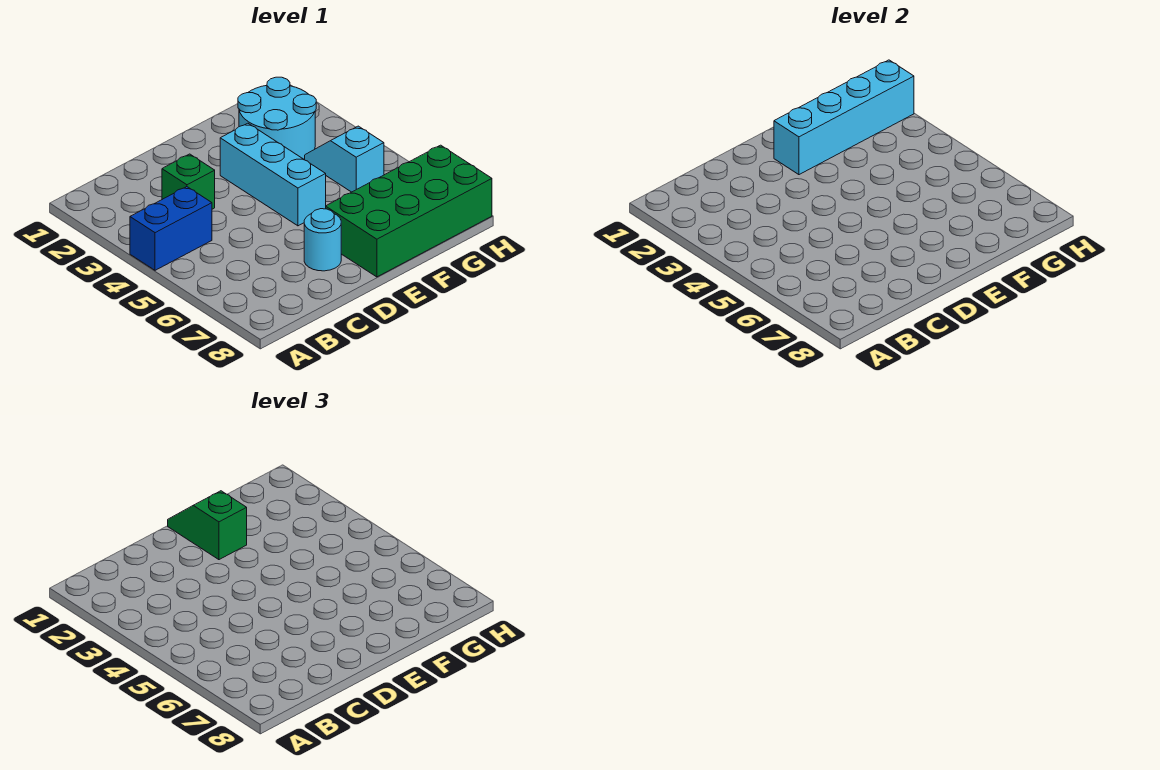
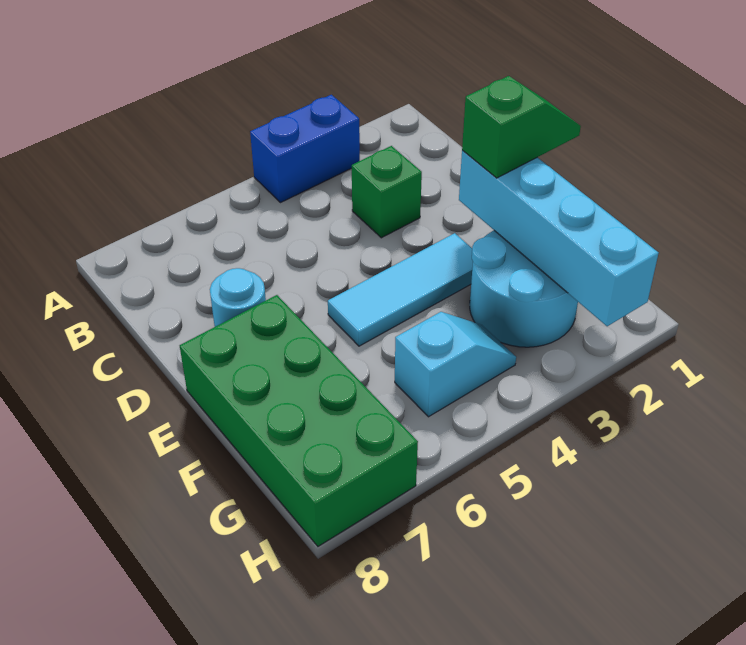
blue 1x2 brick [130,187,212,270] -> blue 1x2 brick turned to [250,95,360,203]
cyan 1x3 brick [220,123,326,226] -> cyan 1x3 tile [328,233,473,346]

